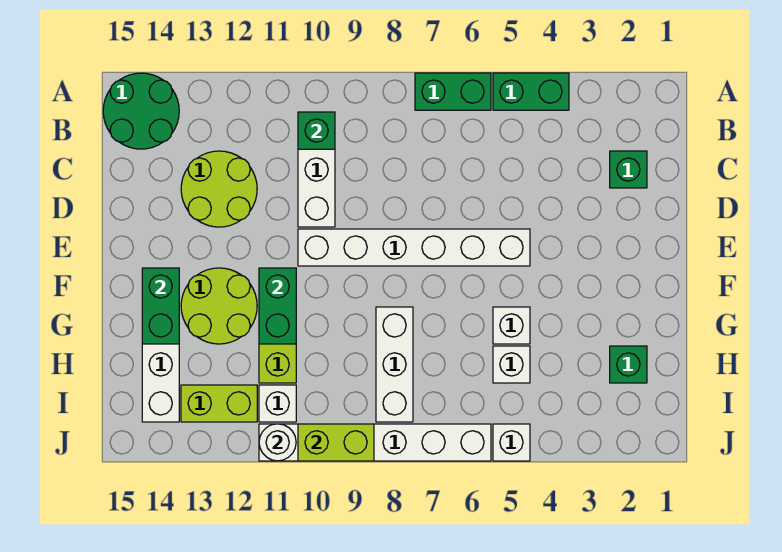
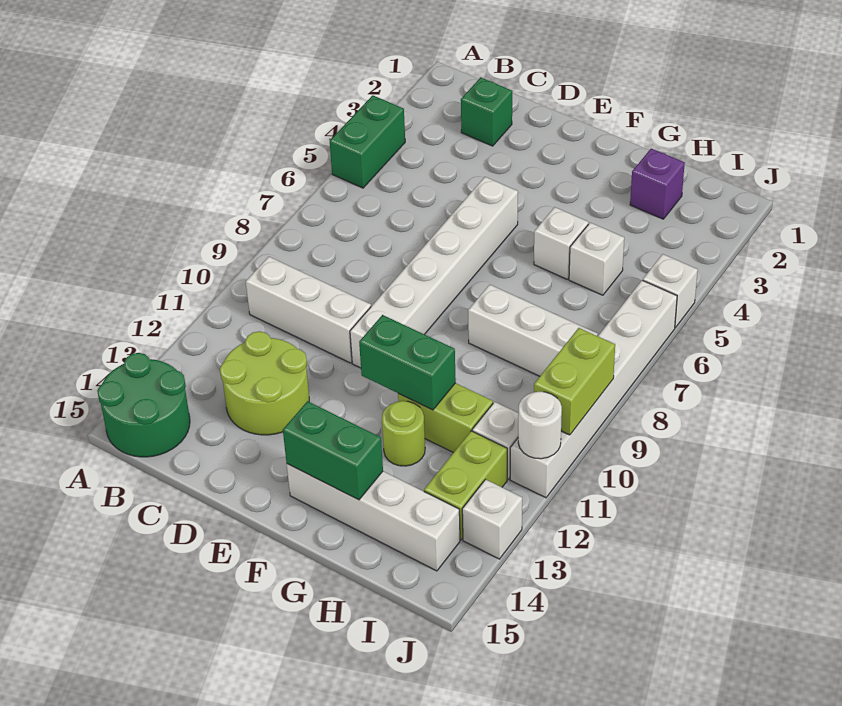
green 1x2 brick [415,73,491,110] -> none
green 1x1 brick [298,112,335,149] -> none
lime 2x2 round brick [181,268,257,344] -> lime 1x1 round brick [382,401,425,466]
green 1x1 brick [610,346,647,383] -> purple 1x1 brick [630,149,685,219]
none -> white 1x1 brick [462,480,522,559]

